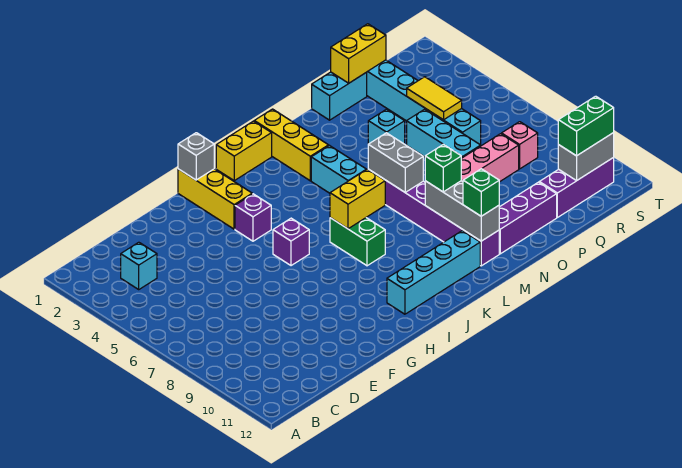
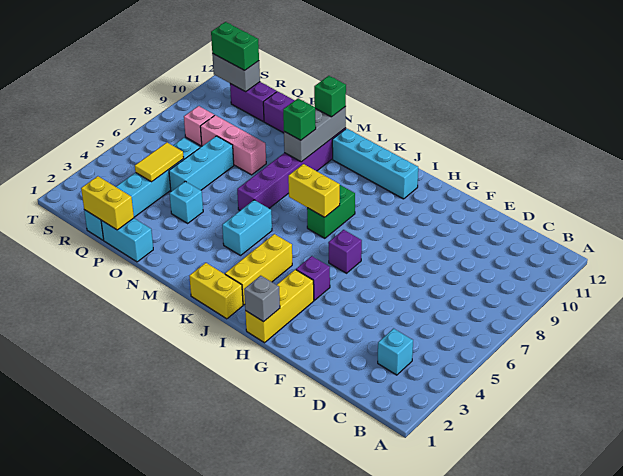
yellow 1x3 brick [254,109,329,181] -> yellow 1x3 brick moved to [225,234,292,305]
grey 1x2 brick [368,133,423,193] -> none
purple 1x3 brick [539,158,614,217] -> purple 1x2 brick [230,82,277,121]

